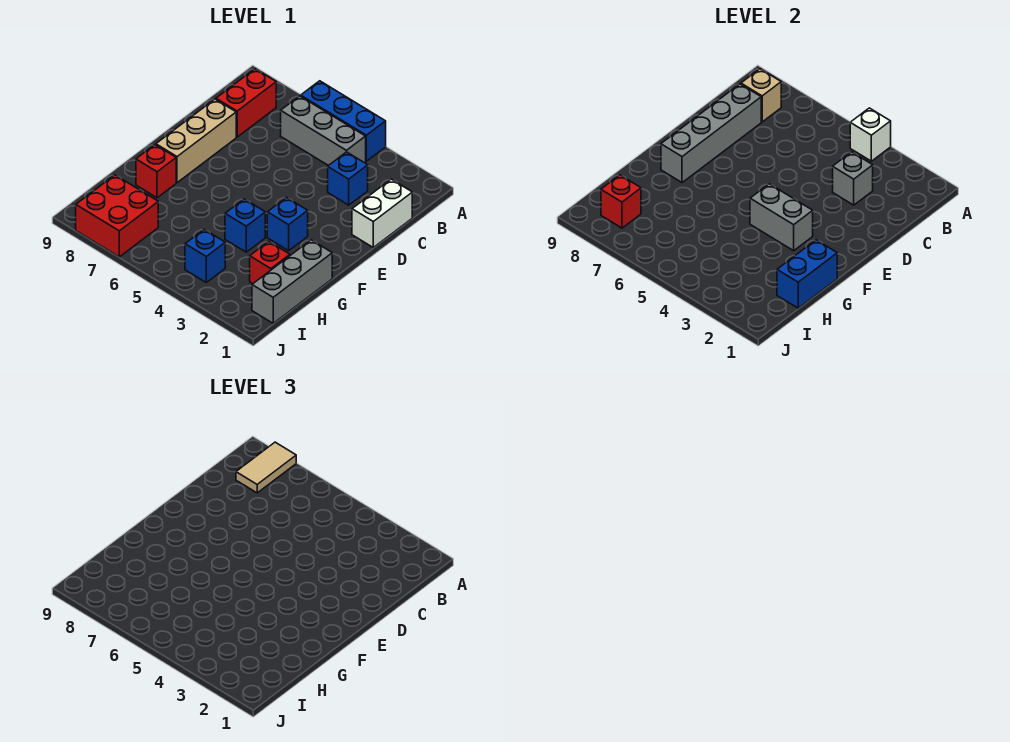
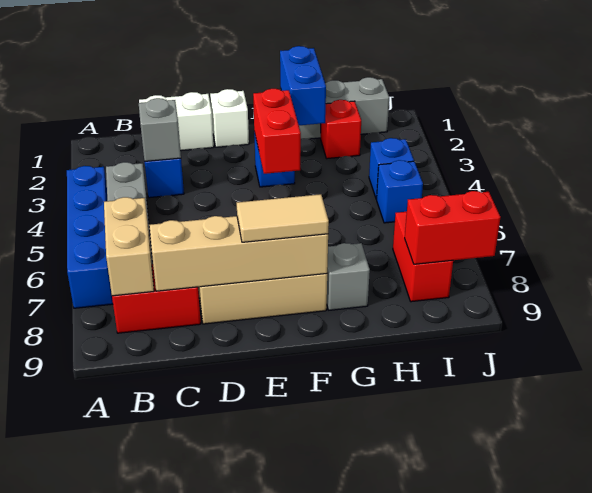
blue 1x3 brick [301,81,386,161] -> blue 1x4 brick [67,166,113,308]
white 1x1 brick [850,108,891,161] -> white 1x1 brick moved to [210,89,249,147]
tan 1x2 tile [236,442,296,493] -> tan 1x2 tile moved to [237,194,329,242]
tan 1x1 brick [741,69,781,122] -> tan 1x2 brick [104,197,154,296]
grey 1x4 brick [661,84,761,183] -> tan 1x4 brick [149,216,328,291]
grey 1x2 brick [750,184,813,251] -> red 1x2 brick [253,89,301,174]
blue 1x2 brick [777,240,837,308] -> blue 1x2 brick turned to [280,46,326,125]
blue 1x1 brick [225,199,265,252] -> blue 1x1 brick moved to [377,160,423,223]
red 1x1 brick [136,145,176,198] -> grey 1x1 brick [327,243,370,310]
red 2x2 brick [76,175,158,257] -> red 1x2 brick [393,212,453,302]
red 1x1 brick [601,175,641,228] -> red 1x2 brick [405,191,501,264]

